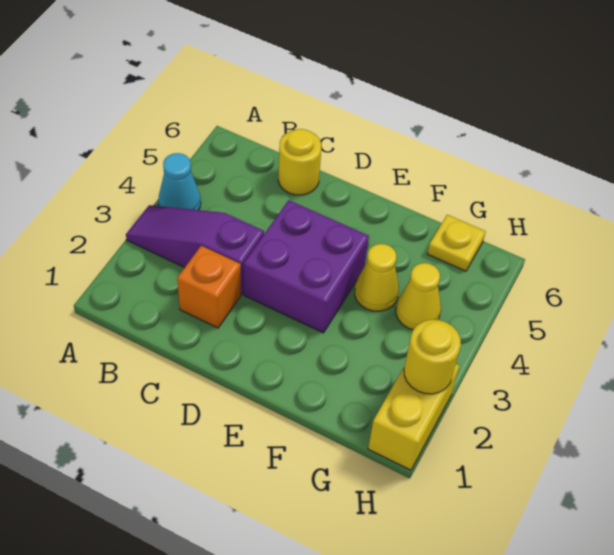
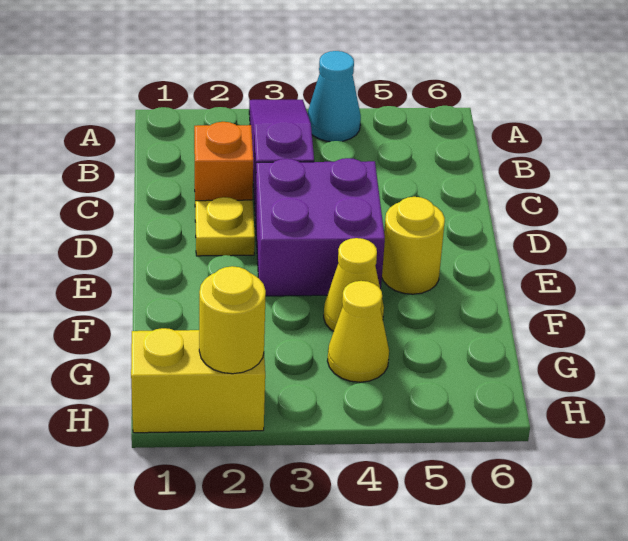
yellow 1x1 round brick [278,129,321,195] -> yellow 1x1 round brick moved to [382,197,445,294]
yellow 1x1 plate [427,215,486,271] -> yellow 1x1 plate moved to [195,197,255,256]

